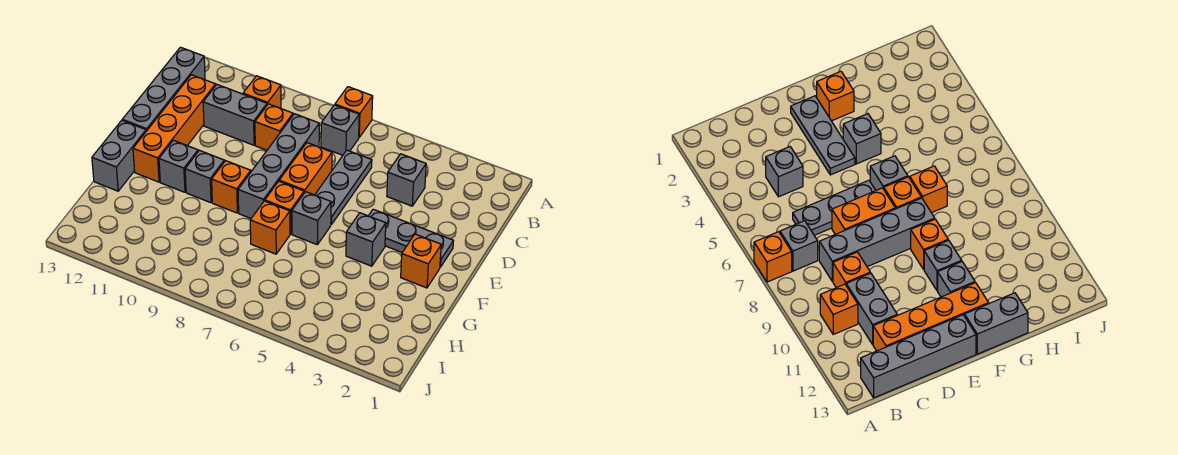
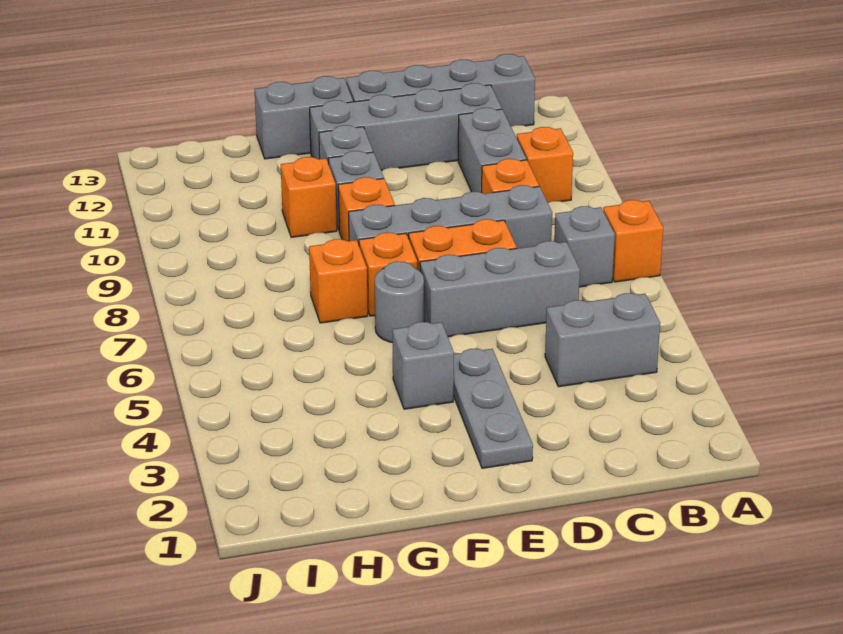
grey 1x1 brick [387,154,426,206] -> grey 1x2 brick [545,293,660,387]
grey 1x3 plate [315,150,372,224] -> grey 1x3 brick [420,241,580,337]
orange 1x4 brick [133,75,216,182] -> grey 1x4 brick [310,83,502,171]
orange 1x1 brick [401,234,441,288] -> orange 1x1 brick moved to [281,157,337,238]
grey 1x1 brick [292,192,331,244] -> grey 1x1 round brick [375,261,424,343]

